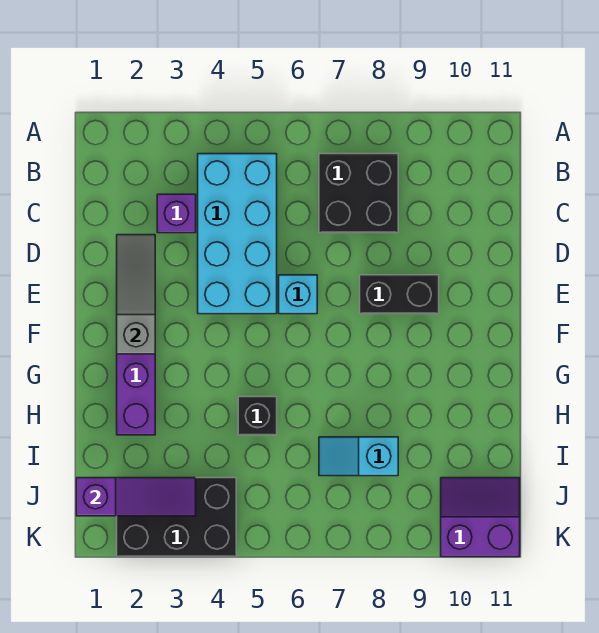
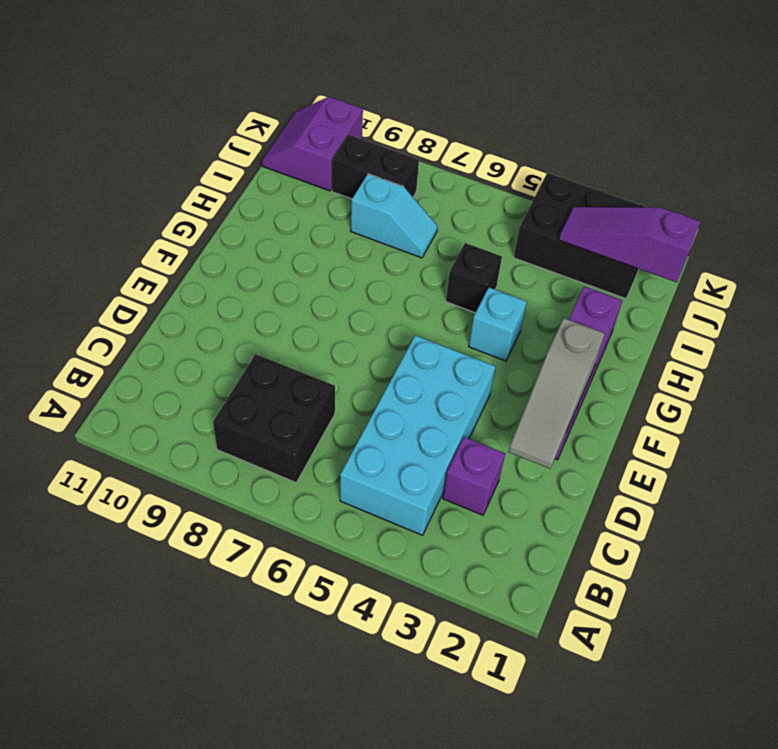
cyan 1x1 brick [279,275,317,314] -> cyan 1x1 brick moved to [469,288,527,361]
black 1x2 brick [360,275,439,314] -> black 1x2 brick moved to [332,135,419,199]
purple 2x2 slope [441,478,520,557] -> purple 2x2 slope turned to [262,97,363,191]

